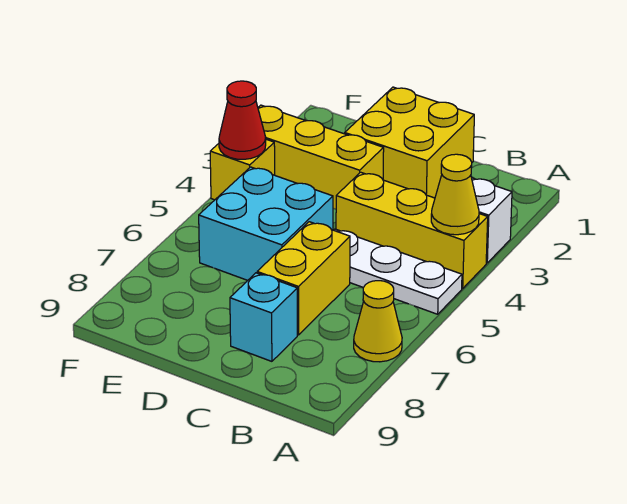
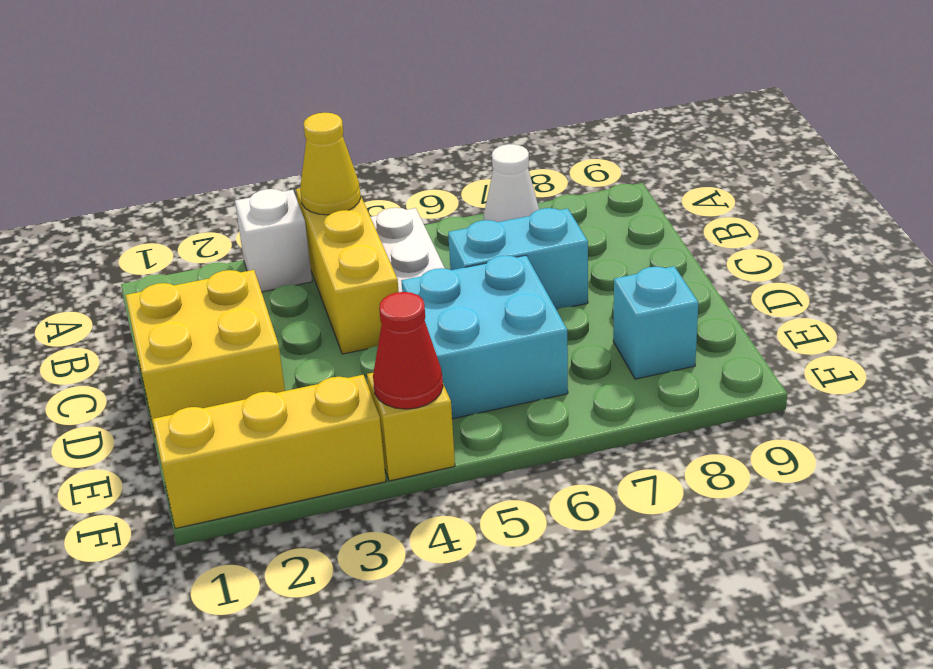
yellow 1x1 cone [354,281,402,362] -> white 1x1 cone [484,144,539,222]
yellow 1x2 brick [257,222,350,335] -> cyan 1x2 brick [448,208,588,310]
cyan 1x1 brick [230,273,297,361] -> cyan 1x1 brick moved to [613,266,698,379]
yellow 1x3 brick [258,105,384,209] -> yellow 1x3 brick turned to [152,375,386,529]

